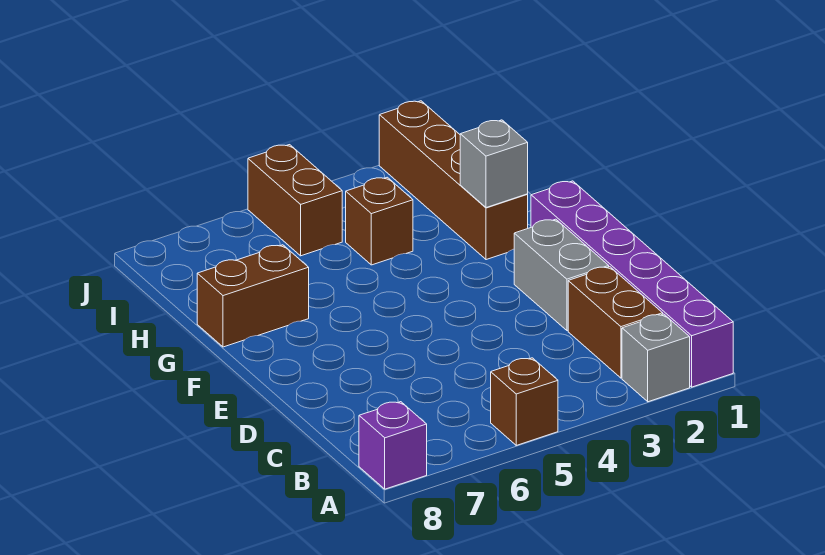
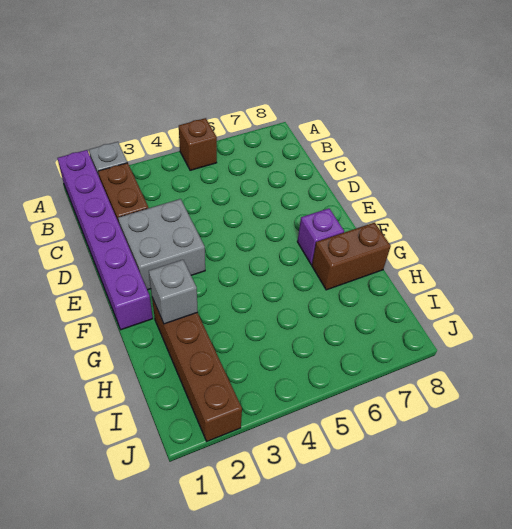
purple 1x1 brick [359,402,427,489] -> purple 1x1 brick moved to [297,208,344,265]
grey 1x2 brick [514,219,609,331] -> grey 2x2 brick [118,199,205,290]
brown 1x1 brick [346,177,413,265] -> none
brown 1x2 brick [248,145,342,256] -> none

